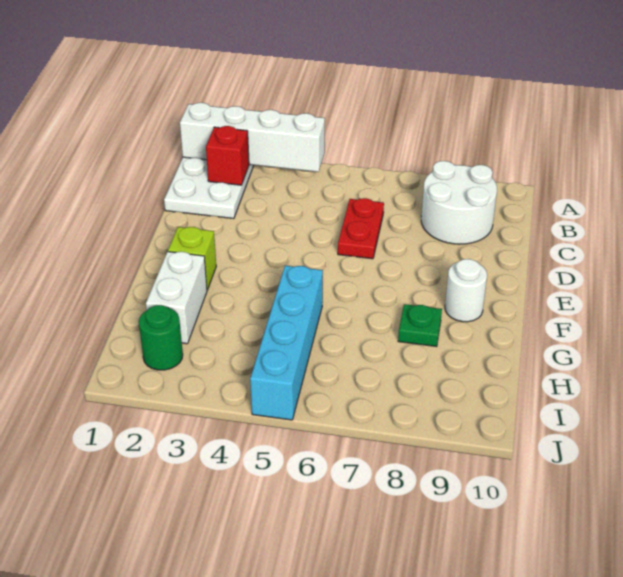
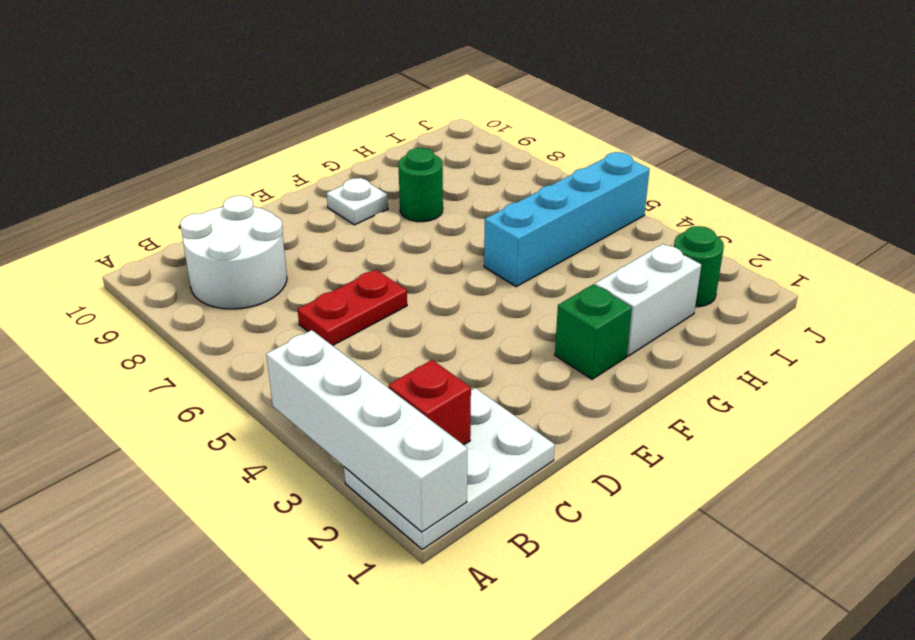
lime 1x1 brick [168,227,216,290] -> green 1x1 brick [555,284,632,379]
white 1x1 round brick [445,259,487,322] -> white 1x1 plate [327,178,388,225]
green 1x1 plate [398,304,442,347] -> green 1x1 round brick [398,148,443,222]

